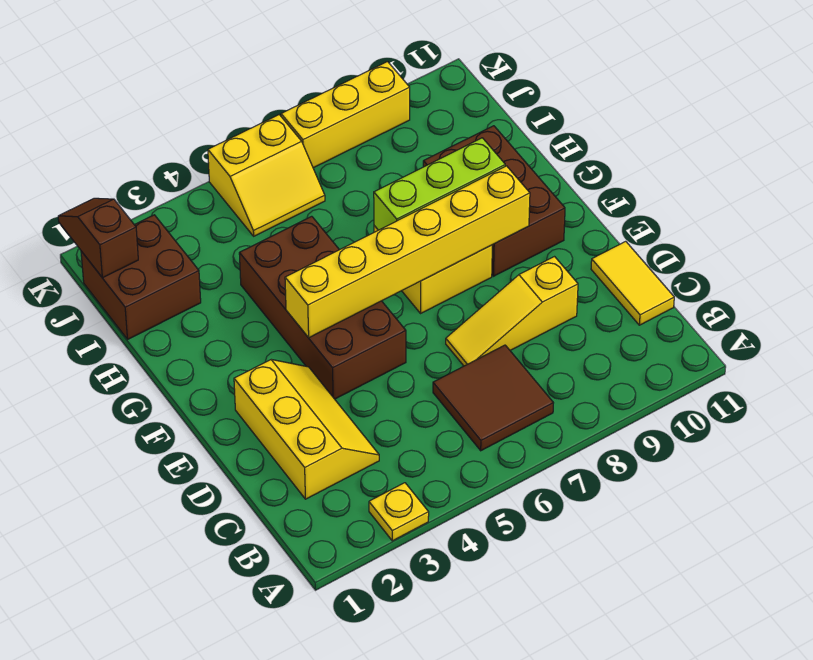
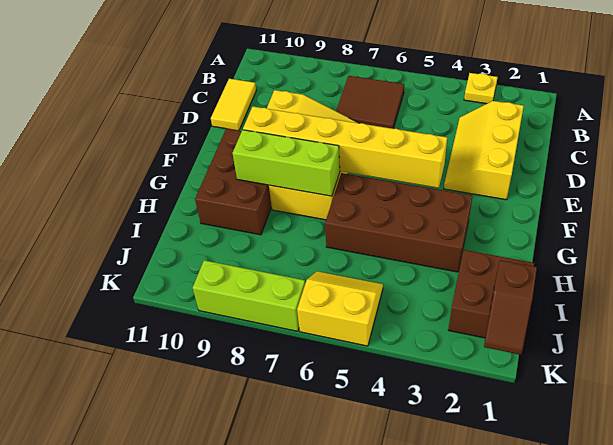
brown 2x4 brick [239,216,406,399] -> brown 2x4 brick turned to [325,173,472,272]
yellow 1x3 brick [281,62,410,168] -> lime 1x3 brick [193,260,305,331]

